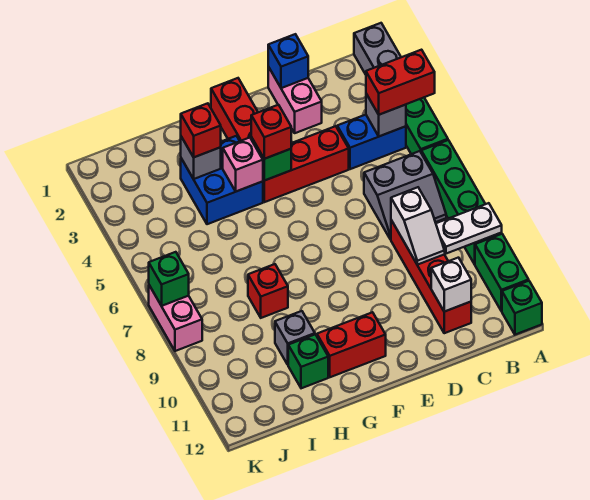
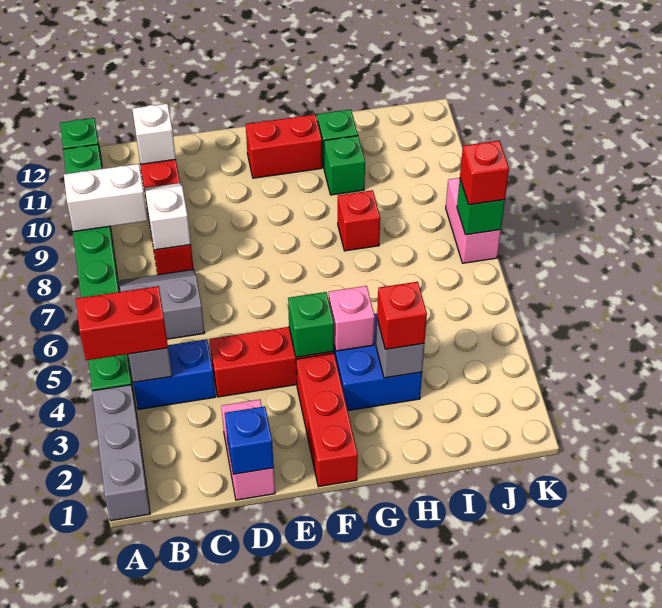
white 1x2 plate [436,203,502,254] -> white 1x2 brick [64,164,148,232]
red 1x1 brick [251,105,291,159] -> red 1x1 brick moved to [460,141,509,205]
grey 1x1 brick [275,311,315,365] -> green 1x1 brick [324,136,365,195]

